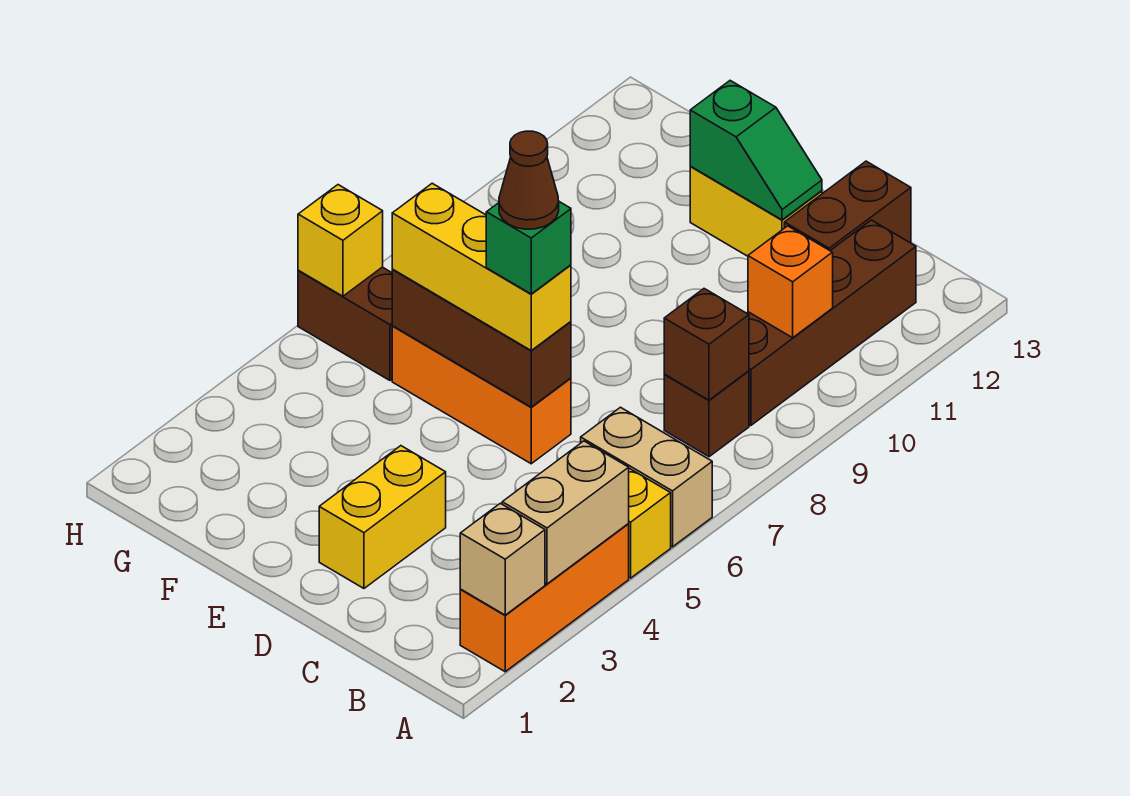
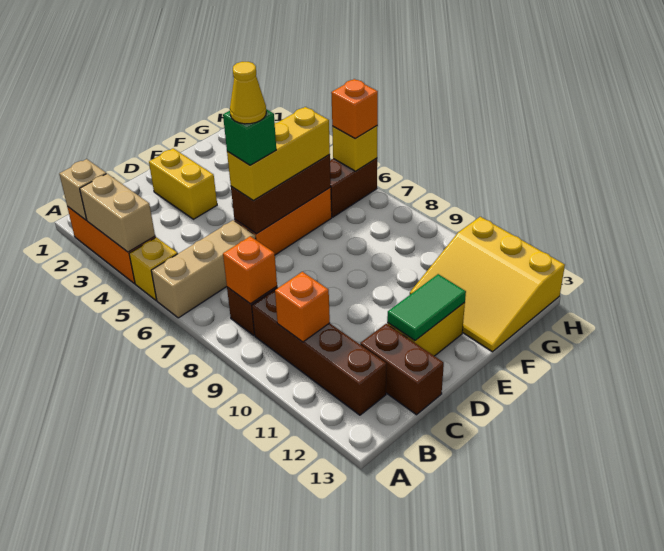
tan 1x2 brick [581,407,712,547] -> tan 1x3 brick [151,220,256,318]
brown 1x1 brick [664,289,749,400] -> orange 1x1 brick [223,236,277,304]
brown 1x1 cone [499,131,559,229] -> yellow 1x1 cone [230,62,266,124]
green 1x2 slope [690,81,822,220] -> green 1x2 tile [387,274,466,341]
none -> yellow 3x3 slope [410,217,565,352]
none -> orange 1x1 brick [331,79,378,139]

